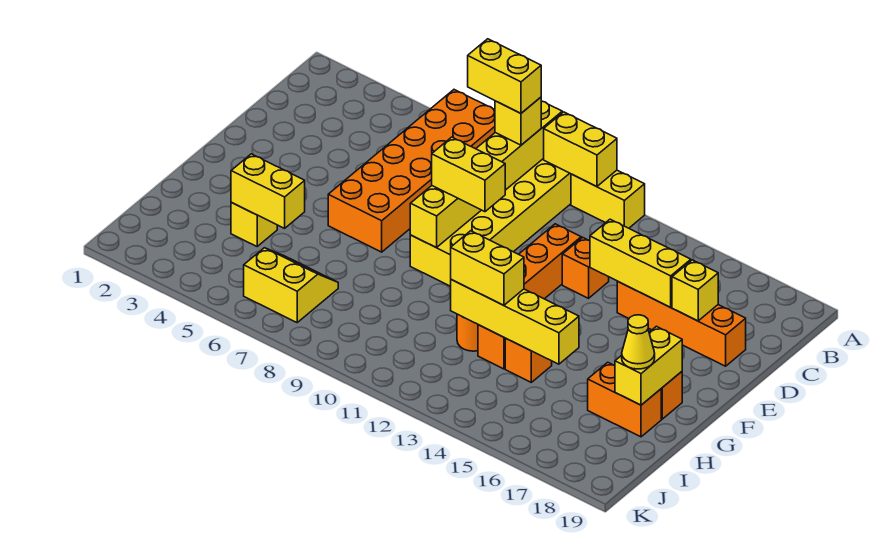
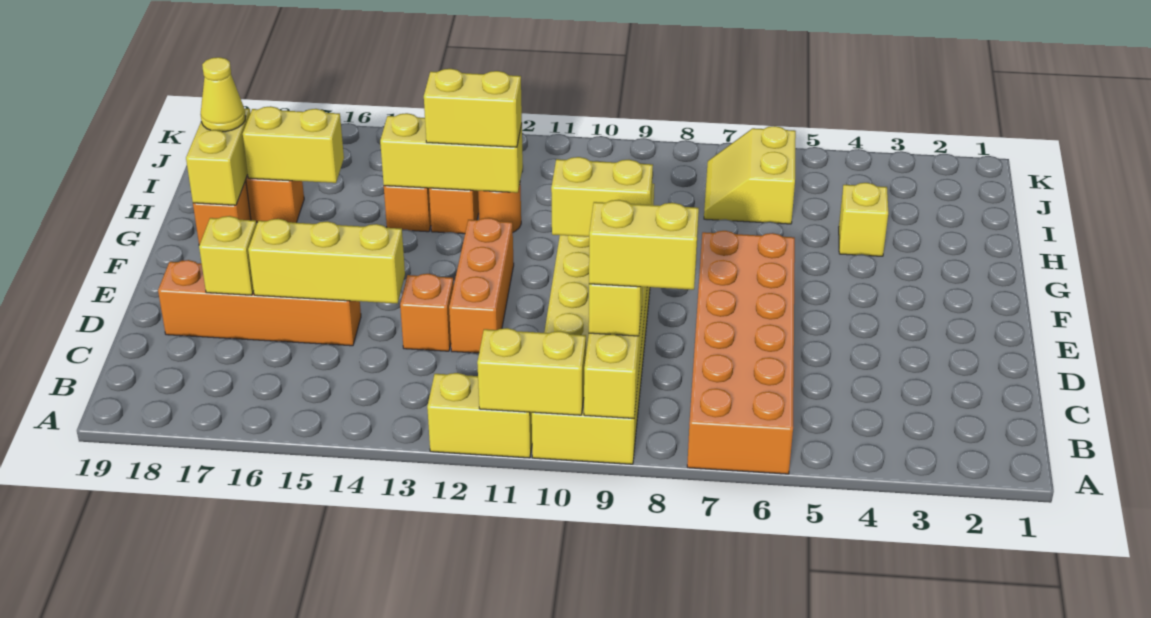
yellow 1x2 brick [231,154,305,228] -> yellow 1x2 brick moved to [243,106,344,183]
yellow 1x4 brick [451,280,579,364] -> yellow 1x3 brick [380,113,523,193]
yellow 2x2 slope [244,248,338,322] -> yellow 2x2 slope turned to [704,126,796,224]

